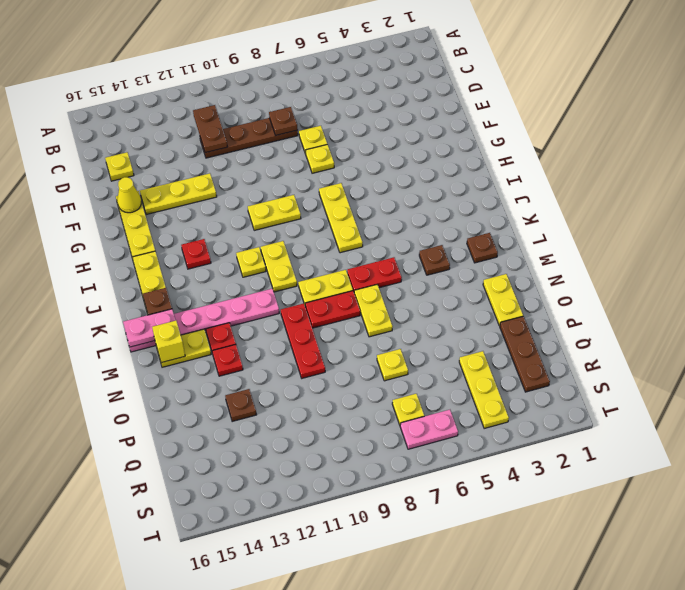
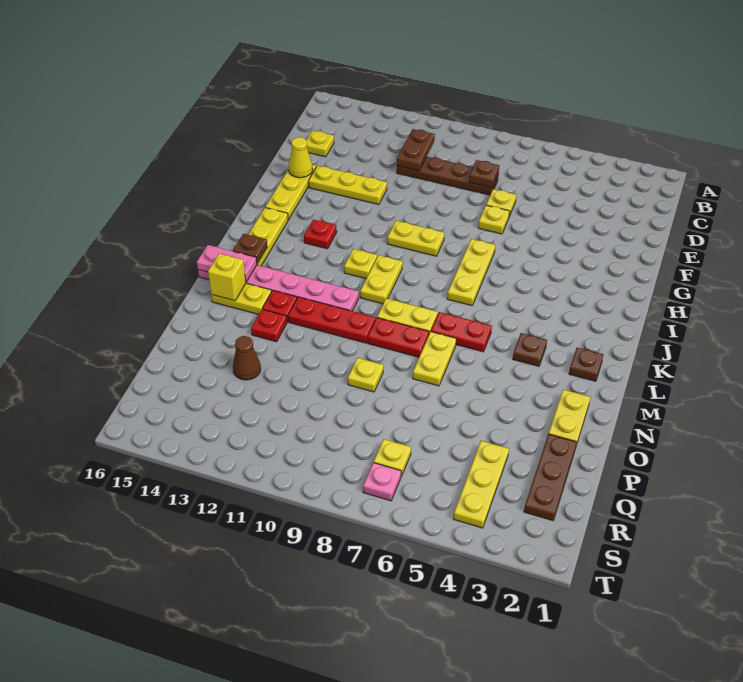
red 1x3 plate [281,303,325,378] -> red 1x3 plate turned to [288,297,375,343]
yellow 1x1 plate [377,349,408,381] -> yellow 1x1 plate moved to [348,358,383,392]
brown 1x1 plate [225,389,257,422] -> brown 1x1 cone [233,336,261,380]
pink 1x2 plate [400,410,458,449] -> pink 1x1 plate [363,462,401,501]

